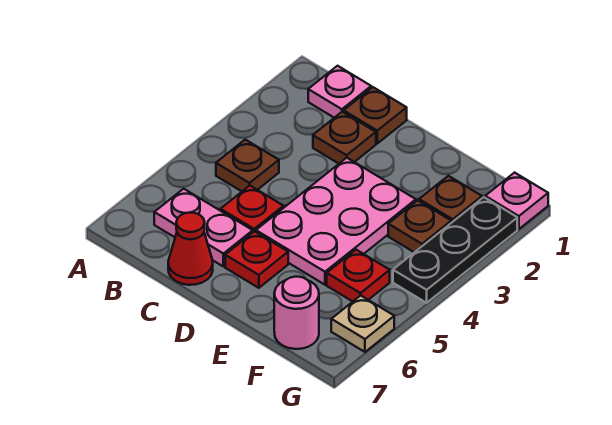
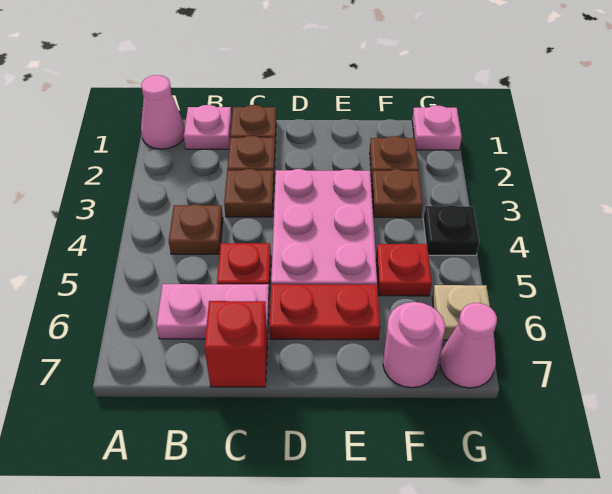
none -> pink 1x1 cone [141,75,185,149]
none -> brown 1x1 plate [224,169,274,217]
red 1x1 cone [168,213,213,285] -> red 1x1 brick [204,301,267,387]
red 1x1 plate [225,231,288,288] -> red 1x2 plate [270,284,380,340]
black 1x3 plate [393,197,517,303] -> black 1x1 plate [423,205,479,255]
none -> pink 1x1 cone [440,303,497,388]

